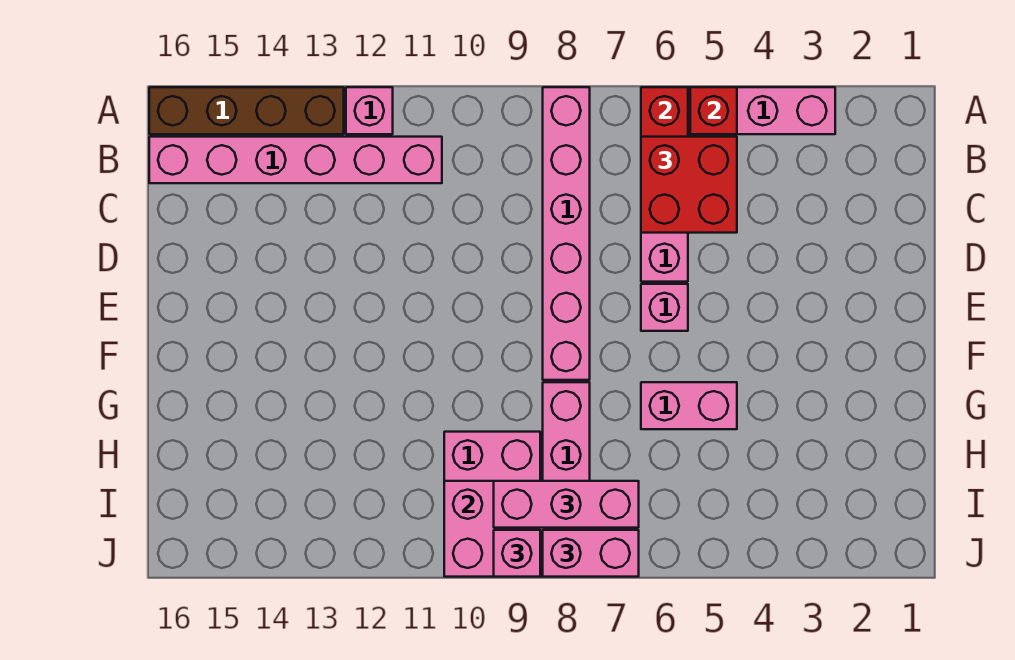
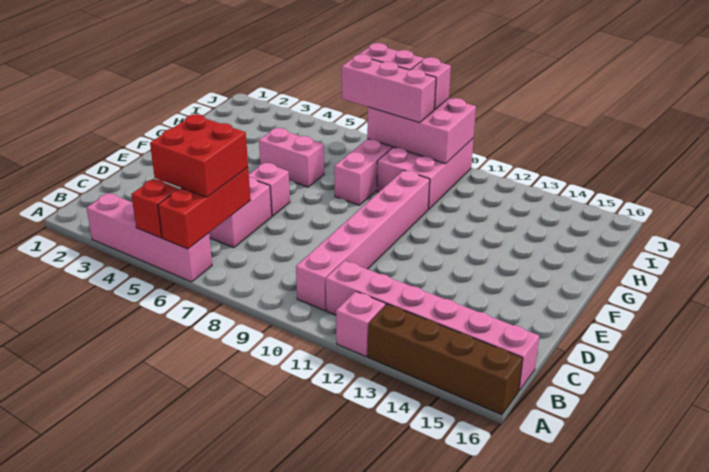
pink 1x6 brick [543,87,590,380] -> pink 1x6 brick moved to [296,170,430,311]

